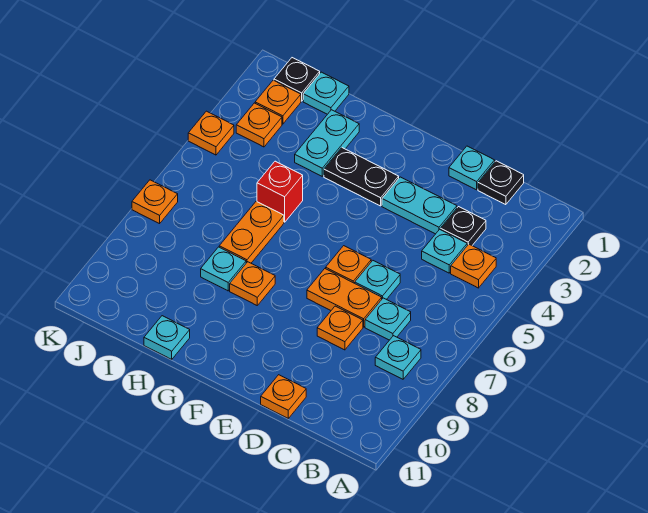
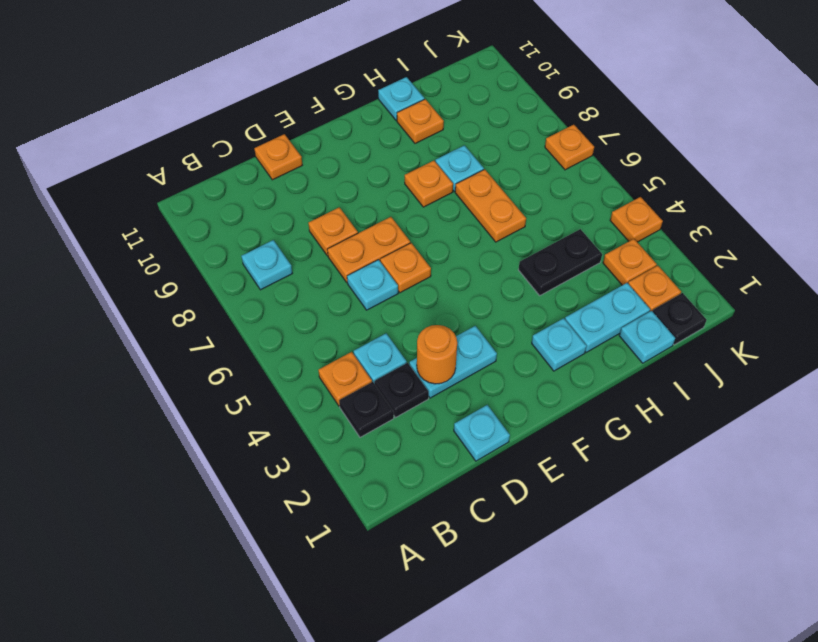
black 1x1 plate [478,161,524,205] -> black 1x1 plate moved to [339,382,394,437]
cyan 1x1 plate [365,298,411,340] -> cyan 1x1 plate moved to [532,318,586,371]
none -> orange 1x1 round brick [417,325,457,384]
black 1x2 plate [324,148,399,206] -> black 1x2 plate moved to [519,229,602,295]
cyan 1x2 plate [295,110,359,176] -> cyan 1x2 plate turned to [565,283,650,352]
red 1x1 brick [257,161,303,222] -> none
none -> orange 1x1 plate [397,99,444,143]

